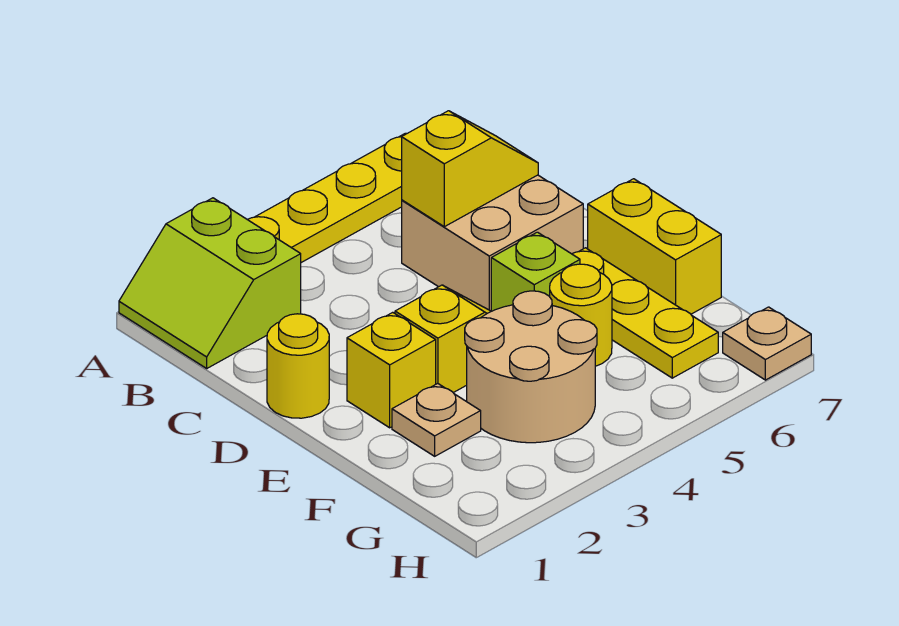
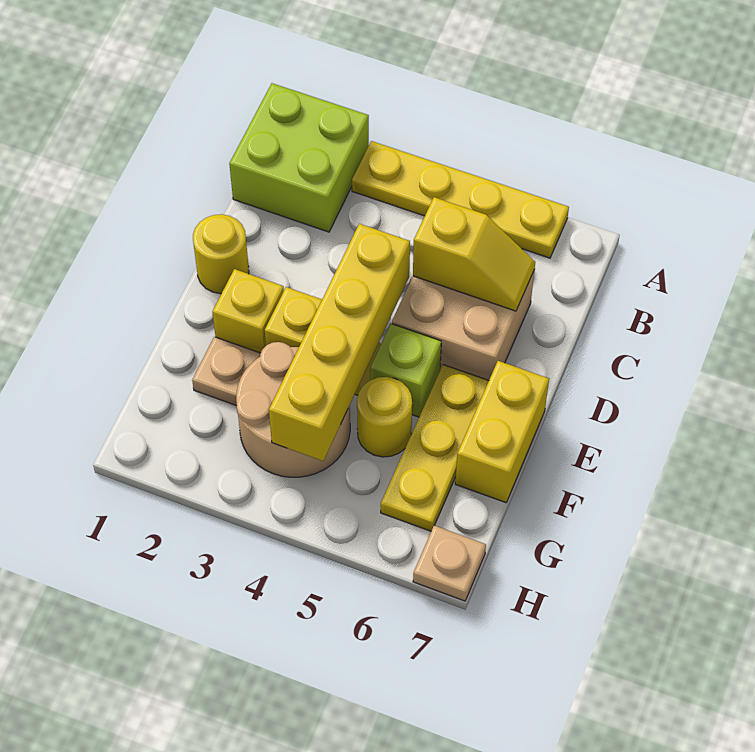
lime 2x2 slope [119,198,301,368] -> lime 2x2 brick [229,83,369,232]
none -> yellow 1x4 brick [269,224,410,461]

